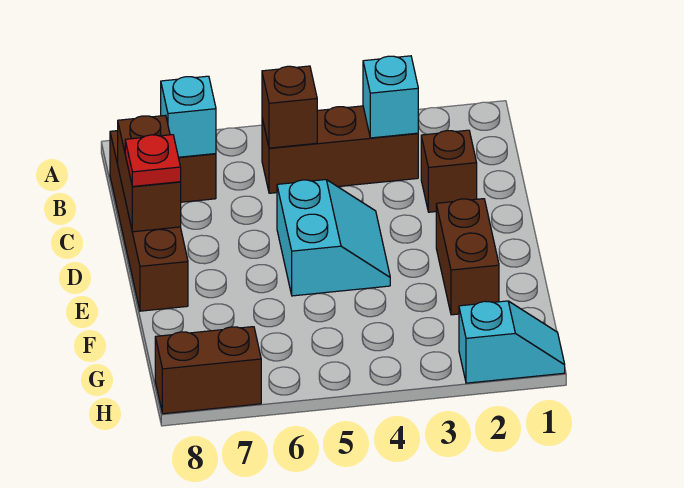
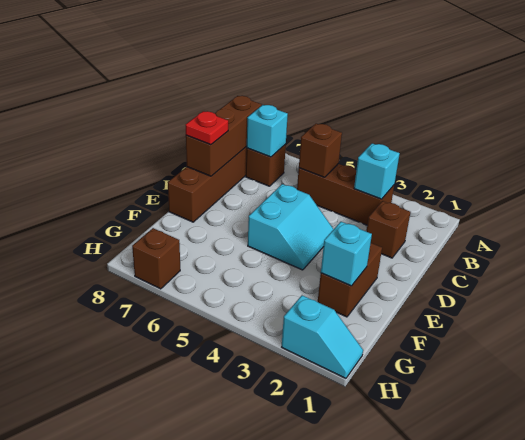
brown 1x2 brick [118,115,181,232] -> brown 1x3 brick [186,96,262,176]
none -> cyan 1x1 brick [321,222,372,286]
brown 1x2 brick [155,327,261,414] -> brown 1x1 brick [132,228,180,289]

